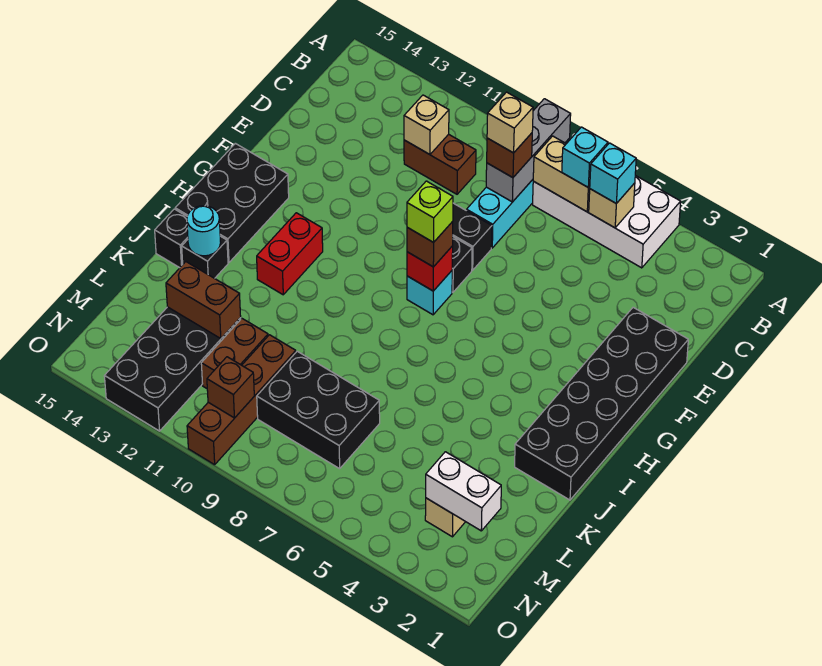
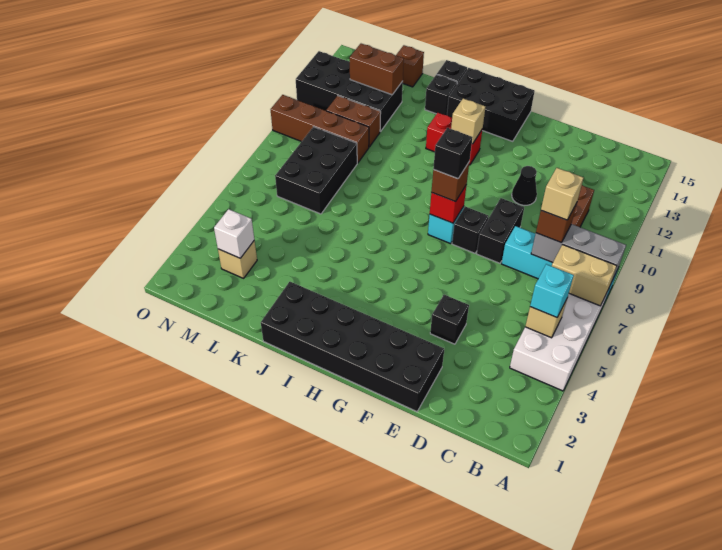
tan 1x2 brick [533,136,590,212] -> tan 1x2 brick turned to [552,245,617,306]
cyan 1x1 brick [562,127,608,187] -> none
tan 1x1 brick [404,95,449,155] -> tan 1x1 brick moved to [451,99,485,144]
none -> black 1x1 brick [430,295,469,344]
none -> black 1x1 cone [512,166,537,205]
lime 1x1 brick [407,181,453,242] -> black 1x1 brick [433,128,472,179]
cyan 1x1 round brick [187,206,221,256] -> none
brown 1x2 brick [166,262,241,339] -> brown 1x2 brick turned to [350,44,404,95]
white 1x2 brick [426,452,501,531] -> white 1x1 brick [214,209,254,258]
brown 1x1 brick [207,357,254,418] -> brown 1x1 brick moved to [396,45,424,87]

